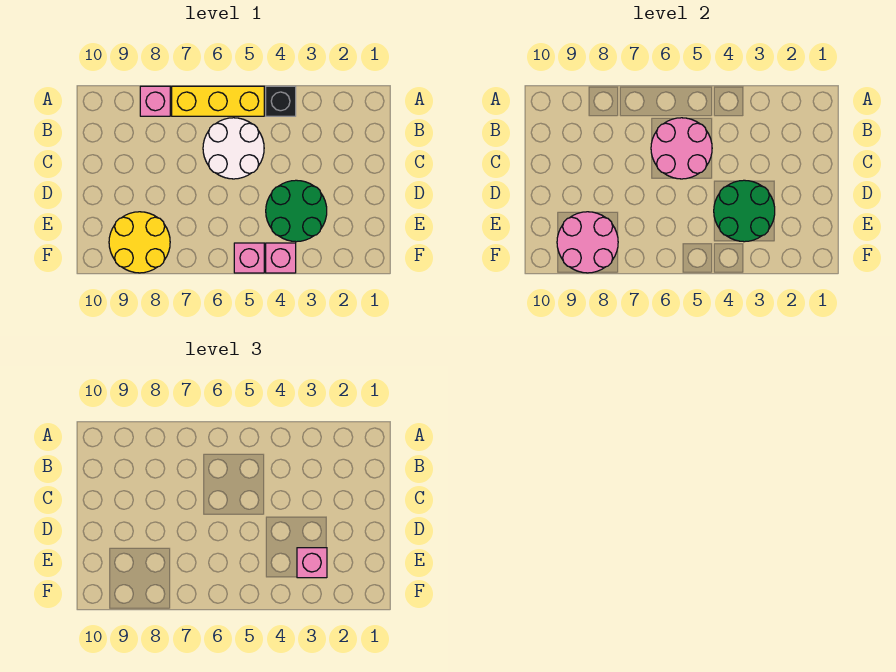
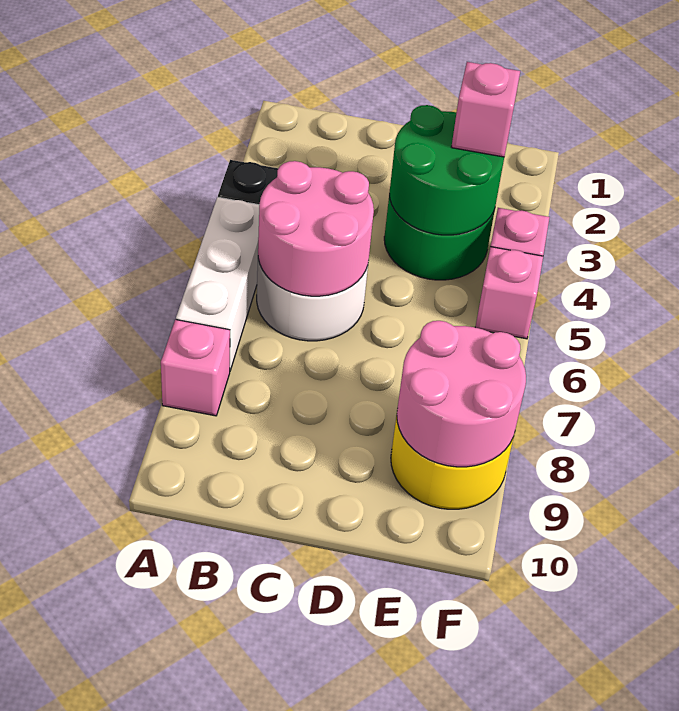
yellow 1x3 brick [172,86,264,116] -> white 1x3 brick [176,197,259,370]

